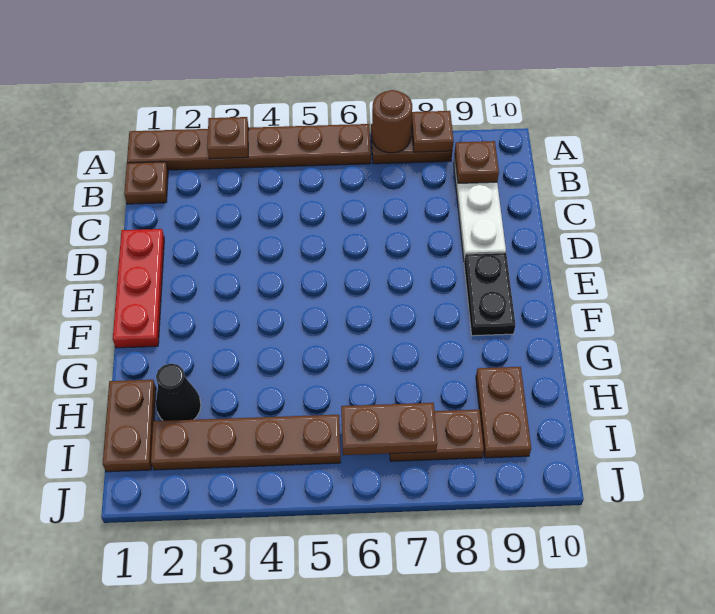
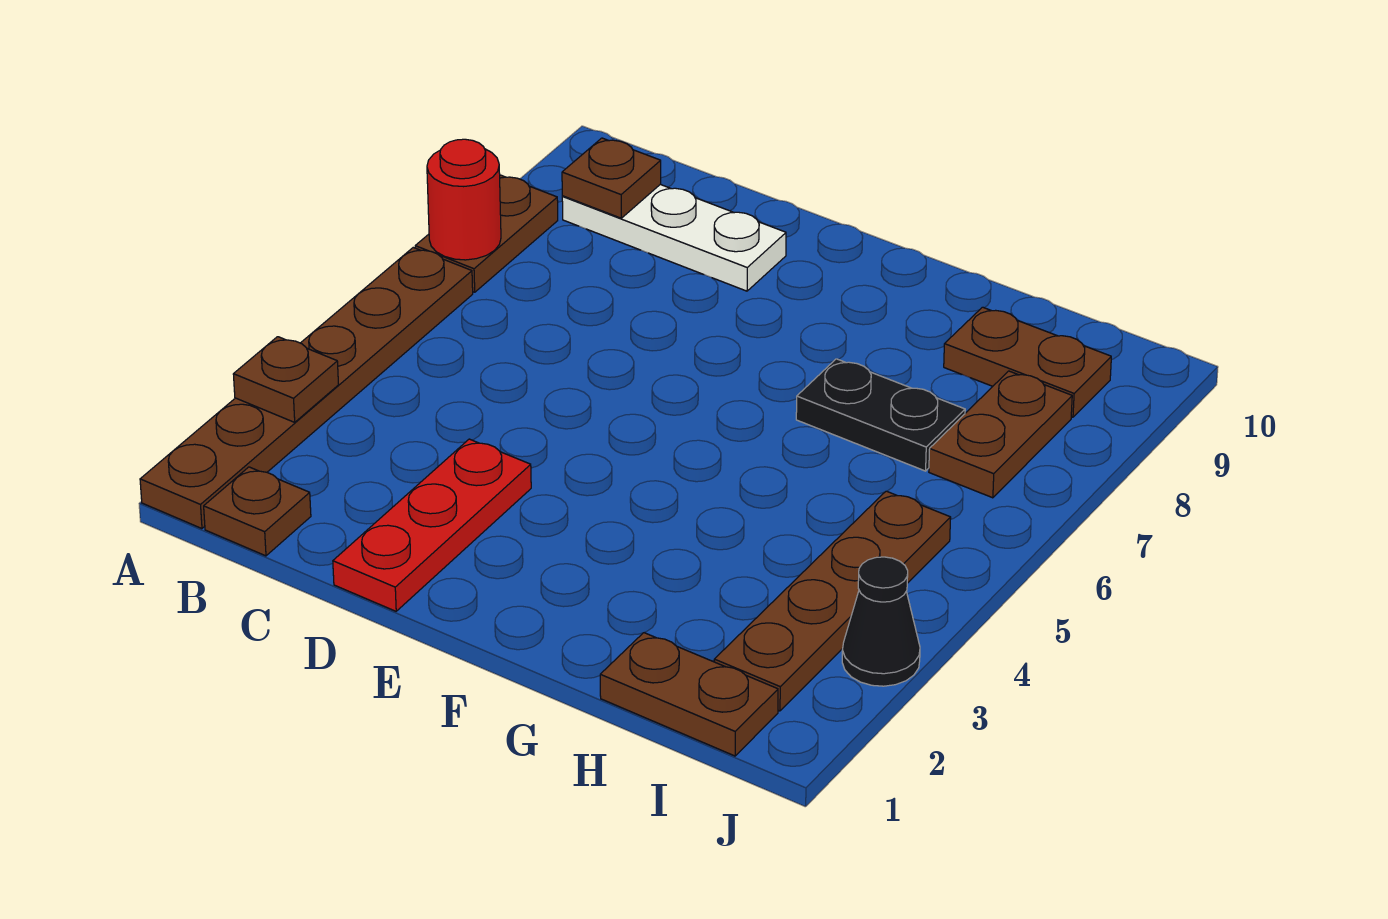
brown 1x1 round brick [372,90,412,153] -> red 1x1 round brick [427,139,501,260]
brown 1x1 plate [411,111,454,152] -> none
red 1x3 plate [113,229,164,348] -> red 1x3 plate turned to [333,439,531,611]
black 1x2 plate [464,253,515,336] -> black 1x2 plate moved to [796,359,965,471]
black 1x1 cone [156,364,201,421] -> black 1x1 cone moved to [842,557,920,686]
brown 1x2 plate [341,403,437,455] -> none

